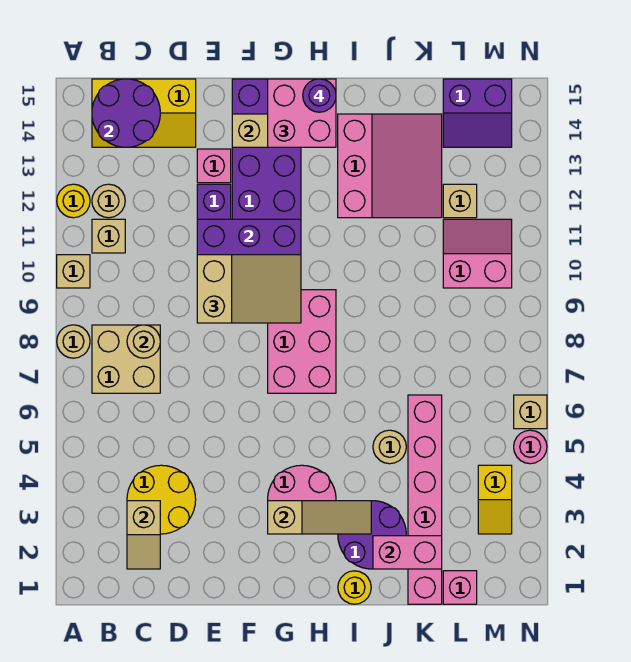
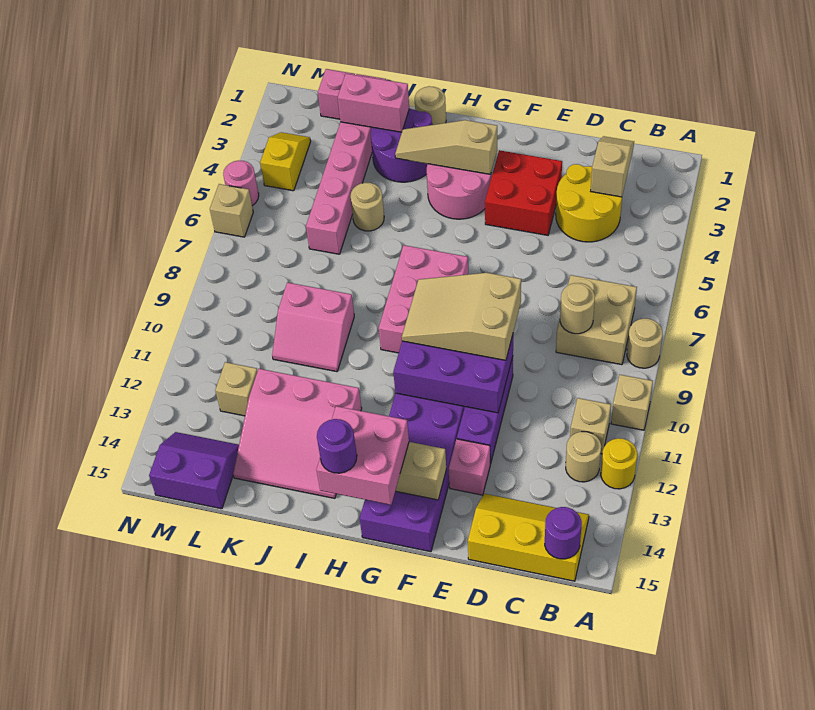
purple 2x2 round brick [92,79,160,147] -> purple 1x1 round brick [545,507,582,559]
none -> red 2x2 brick [485,150,562,235]
yellow 1x1 round brick [338,571,371,604] -> tan 1x1 round brick [415,86,446,125]
pink 3x3 slope [338,114,442,218] -> pink 3x3 slope turned to [233,369,362,498]
pink 2x2 slope [443,219,512,288] -> pink 2x2 slope moved to [272,282,354,372]

